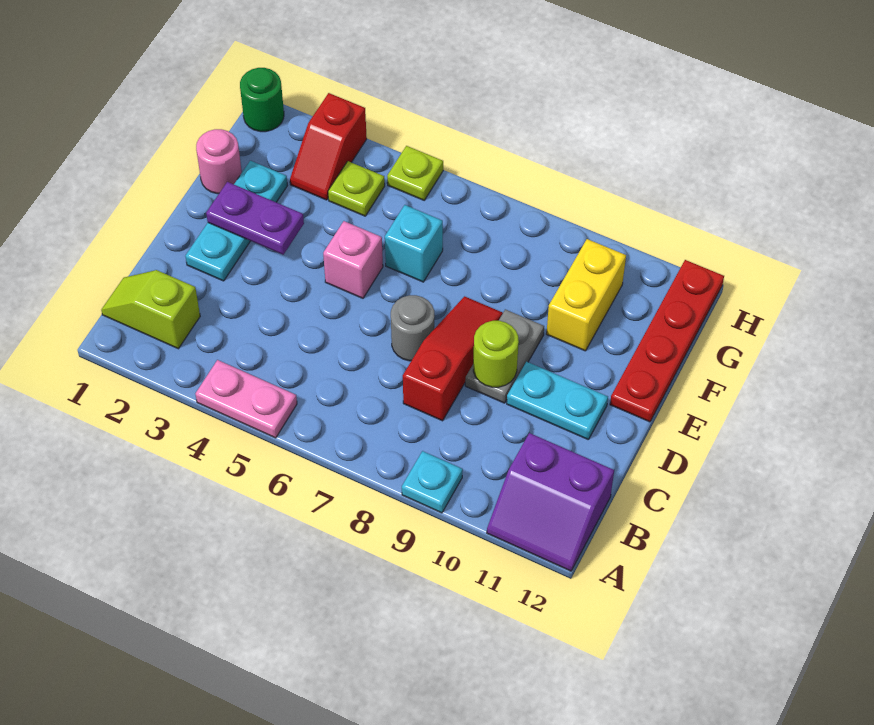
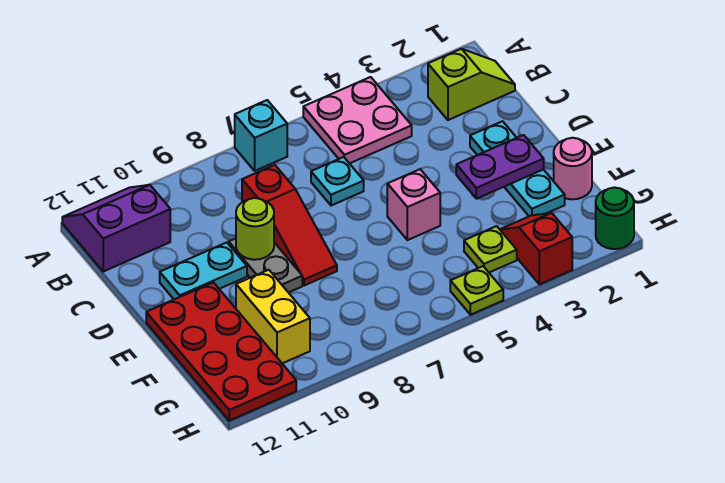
pink 1x2 plate [196,360,297,438] -> pink 2x2 plate [303,77,412,163]
cyan 1x1 plate [402,451,463,513] -> cyan 1x1 plate moved to [311,157,364,206]
grey 1x1 round brick [391,295,434,361] -> none
red 1x4 plate [610,260,724,422] -> red 2x4 plate [146,282,296,421]
cyan 1x1 brick [385,205,443,282] -> cyan 1x1 brick moved to [235,100,287,171]

